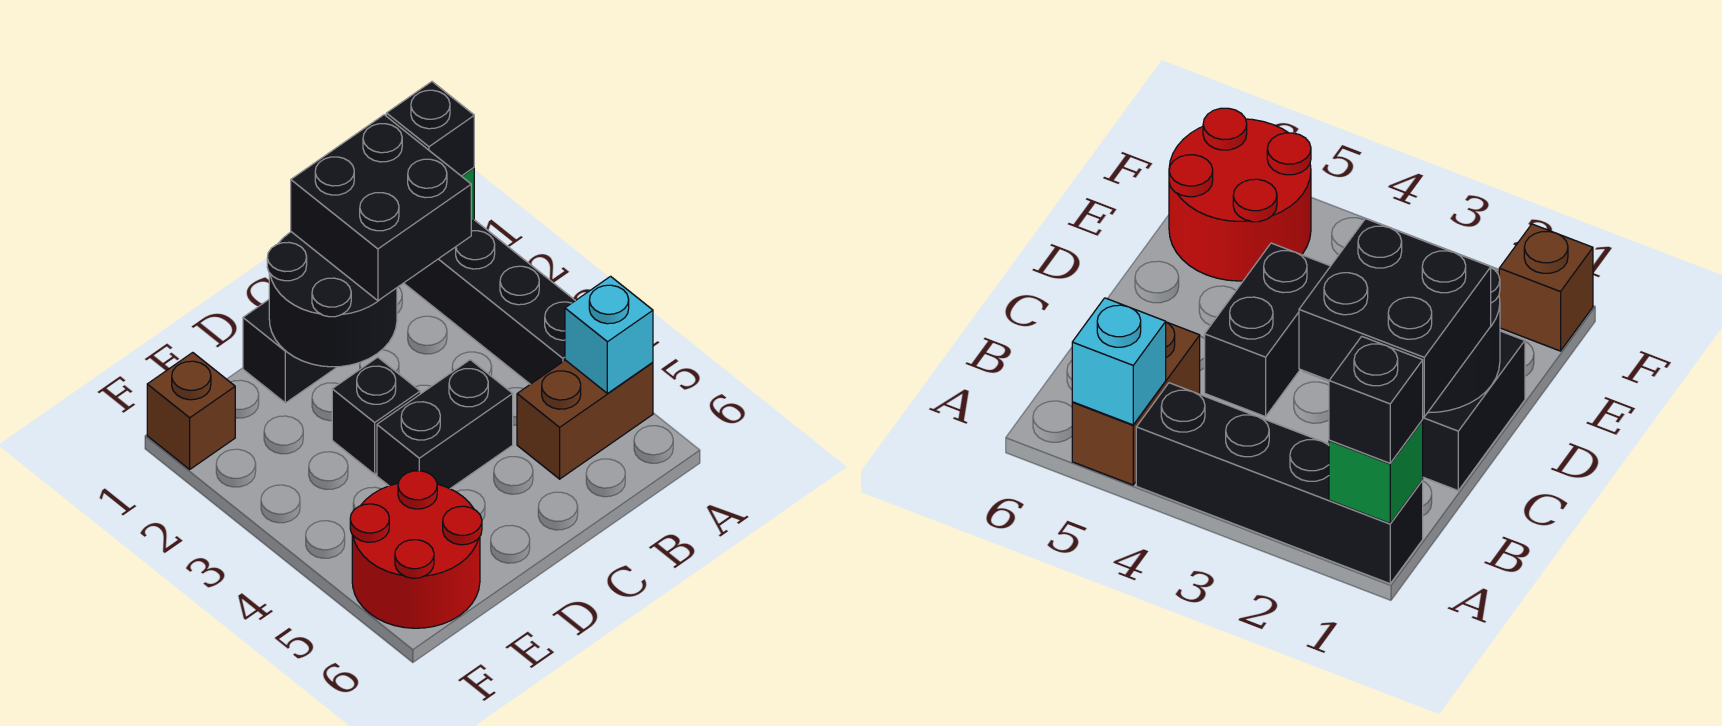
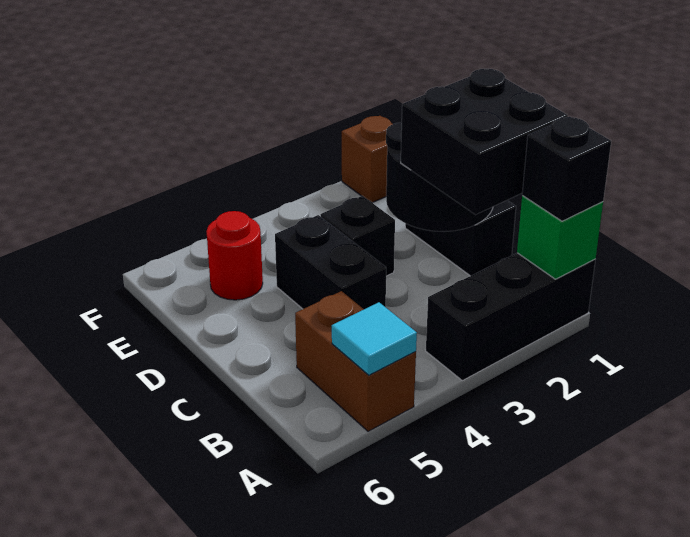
black 1x4 brick [404,220,575,384] -> black 1x3 brick [426,253,595,381]
cyan 1x1 brick [565,276,653,393] -> cyan 1x1 tile [332,302,417,375]
red 2x2 round brick [350,471,482,628] -> red 1x1 round brick [206,211,263,300]

